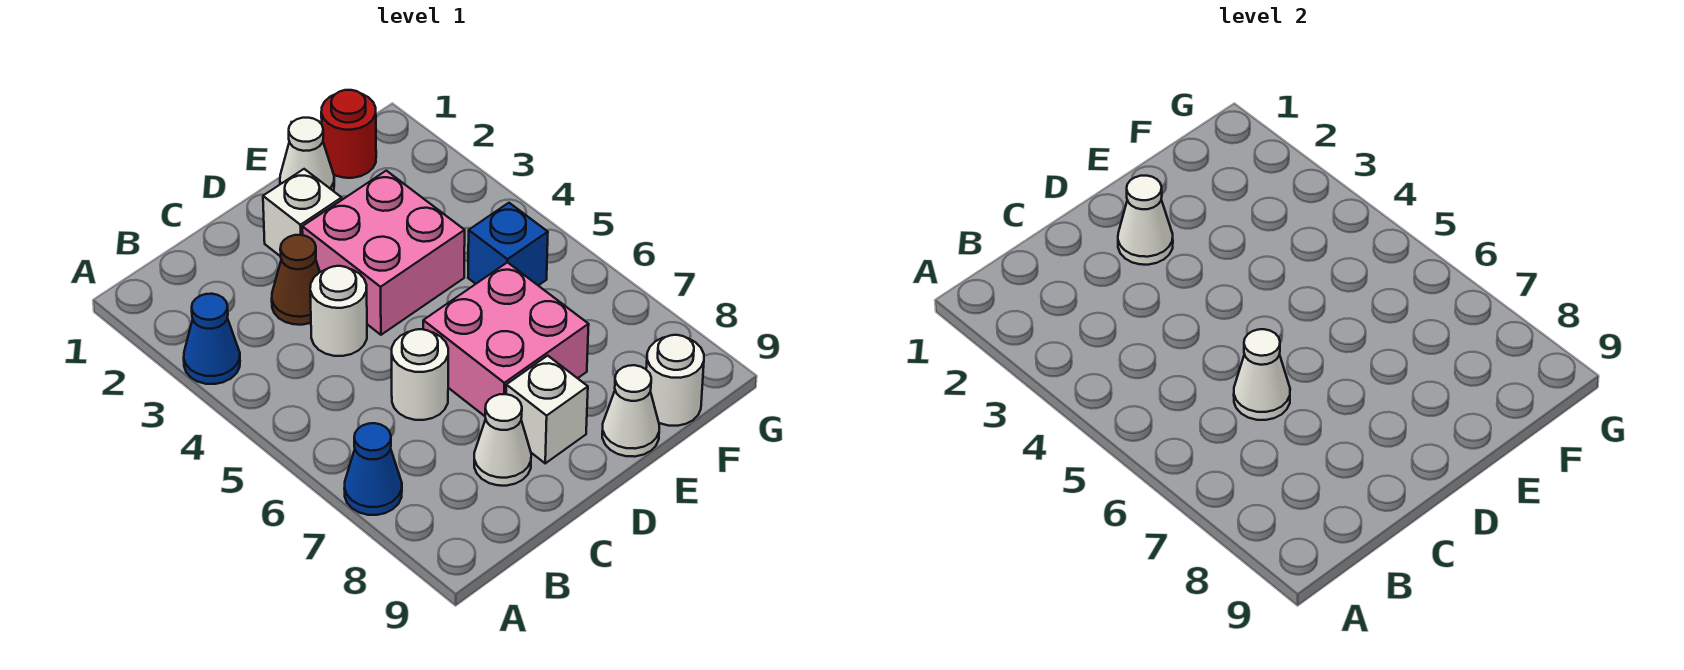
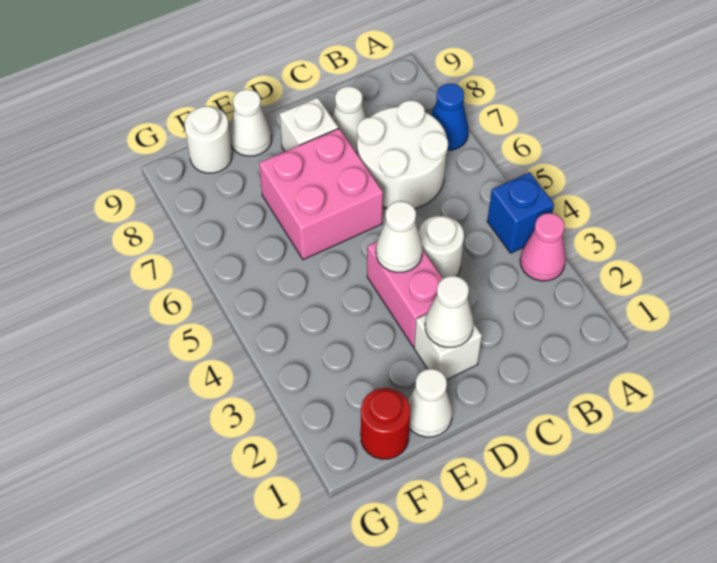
blue 1x1 cone [184,294,240,384] -> pink 1x1 cone [520,213,566,281]
brown 1x1 cone [272,235,320,325] -> none
white 1x1 round brick [392,329,448,420] -> white 2x2 round brick [357,100,448,208]
white 1x1 cone [1234,329,1290,420] -> white 1x1 cone moved to [376,201,423,272]
pink 2x2 brick [302,171,465,335] -> pink 1x2 brick [367,242,443,347]
blue 1x1 brick [468,203,548,286] -> blue 1x1 brick moved to [487,172,554,253]

